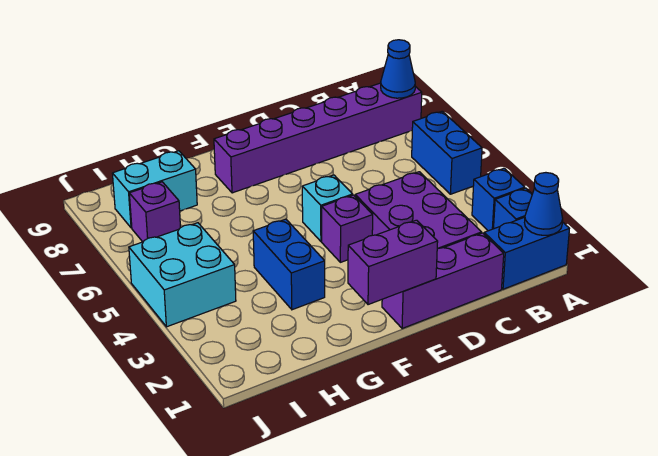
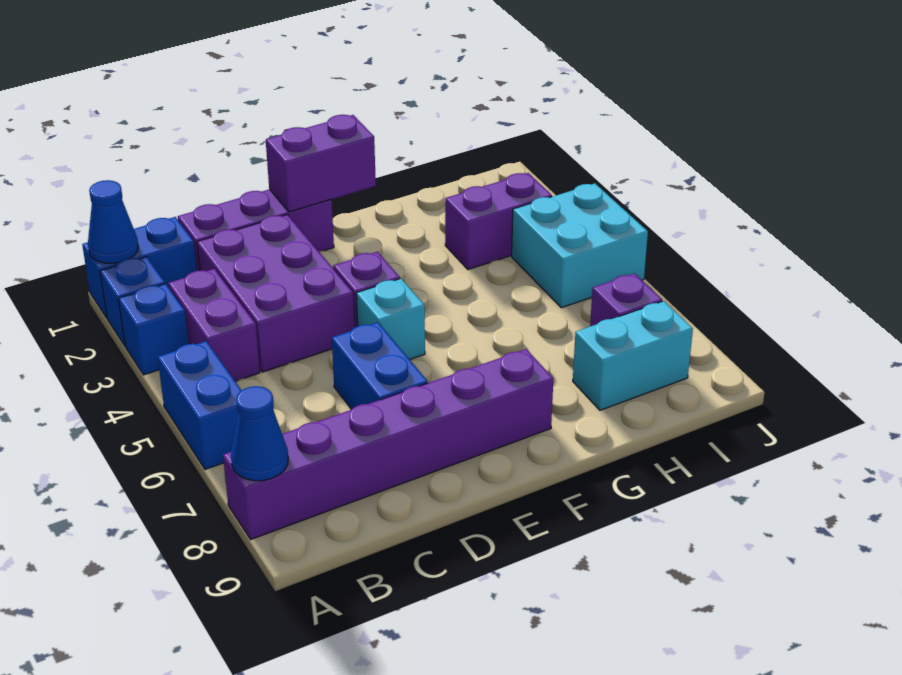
none -> purple 1x2 brick [168,269,260,381]
blue 1x2 brick [253,219,325,310] -> blue 1x2 brick moved to [332,322,428,410]
none -> purple 1x2 brick [445,173,552,269]

